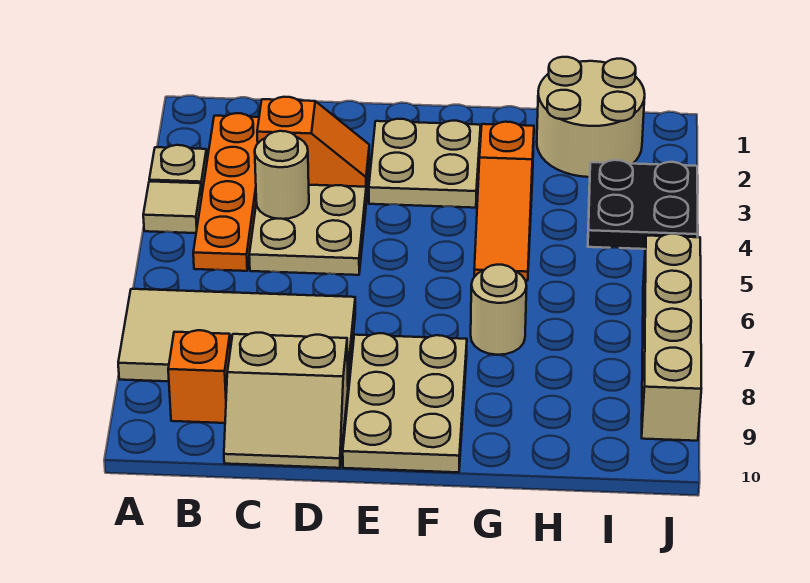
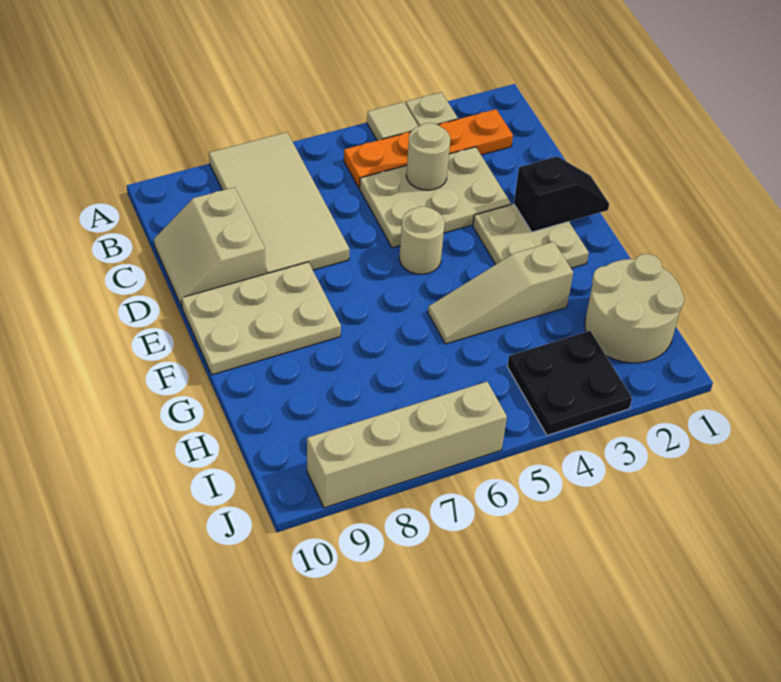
orange 1x1 brick [168,330,230,423] -> none
orange 1x2 slope [257,97,369,187] -> none
none -> black 1x2 slope [514,156,609,232]
orange 1x3 slope [474,122,534,281] -> tan 1x3 slope [428,242,573,344]
tan 1x1 round brick [471,265,527,355] -> tan 1x1 round brick moved to [399,206,445,274]

